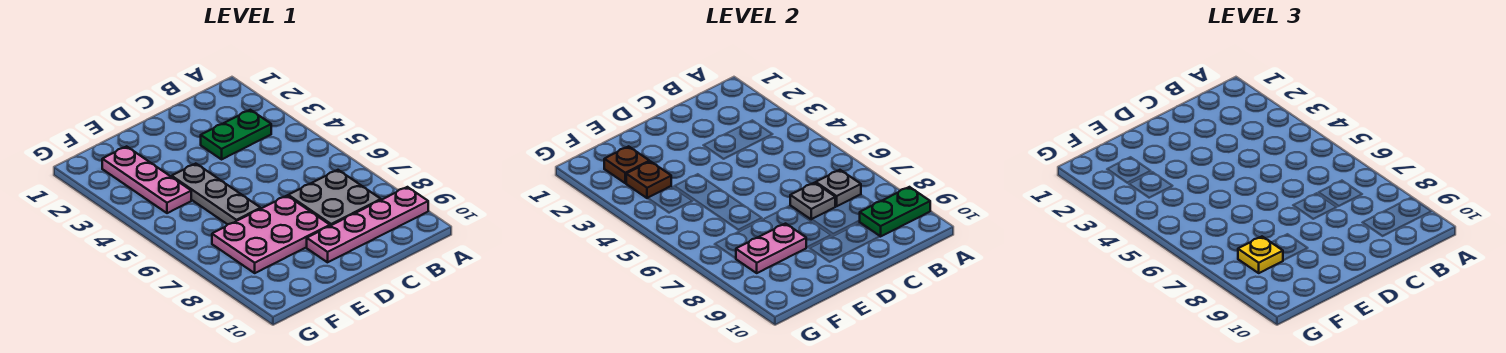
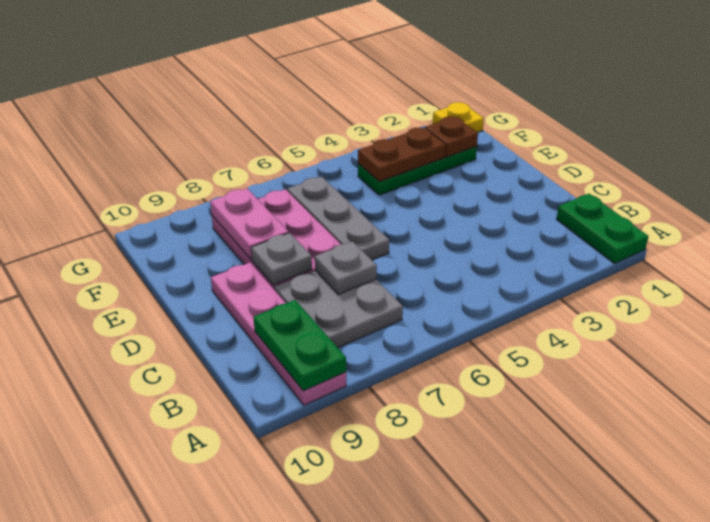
green 1x2 plate [201,110,271,159] -> green 1x2 plate moved to [557,194,648,263]
grey 1x1 plate [816,170,861,206] -> grey 1x1 plate moved to [251,233,312,285]
grey 1x3 plate [172,164,261,224] -> grey 1x3 plate turned to [287,177,389,260]
pink 1x3 plate [102,146,191,213] -> green 1x3 plate [358,146,477,195]
brown 1x1 plate [626,161,671,198] -> brown 1x2 plate [358,127,446,182]
yellow 1x1 plate [1238,237,1283,273] -> yellow 1x1 plate moved to [433,102,484,132]

